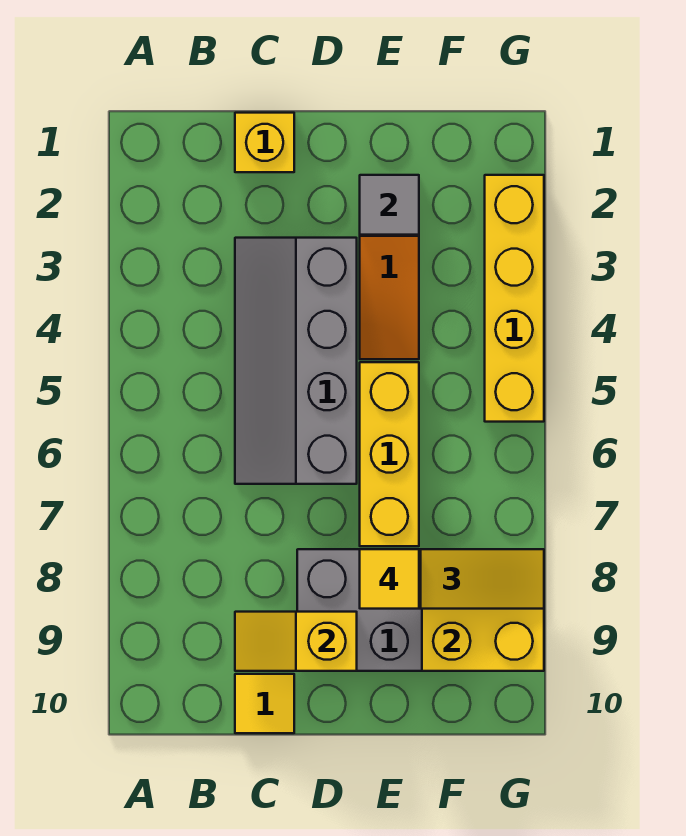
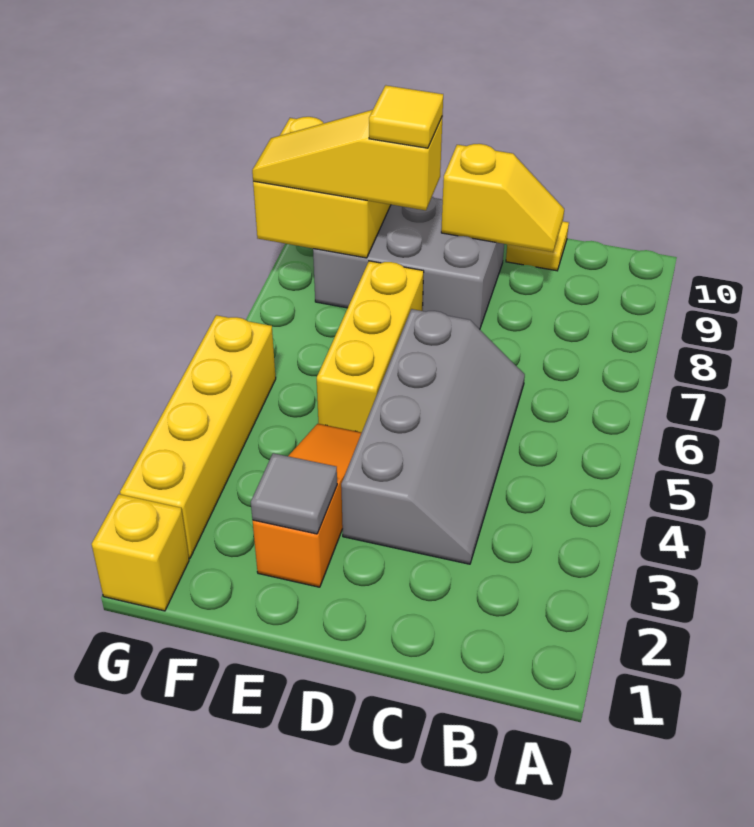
yellow 1x1 brick [235,113,294,172] -> yellow 1x1 brick moved to [92,494,189,611]

